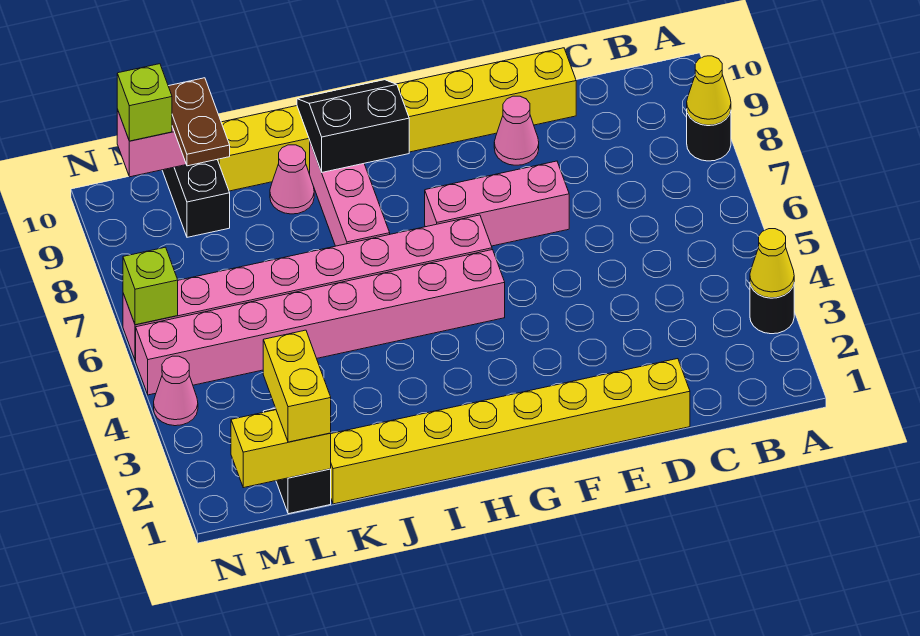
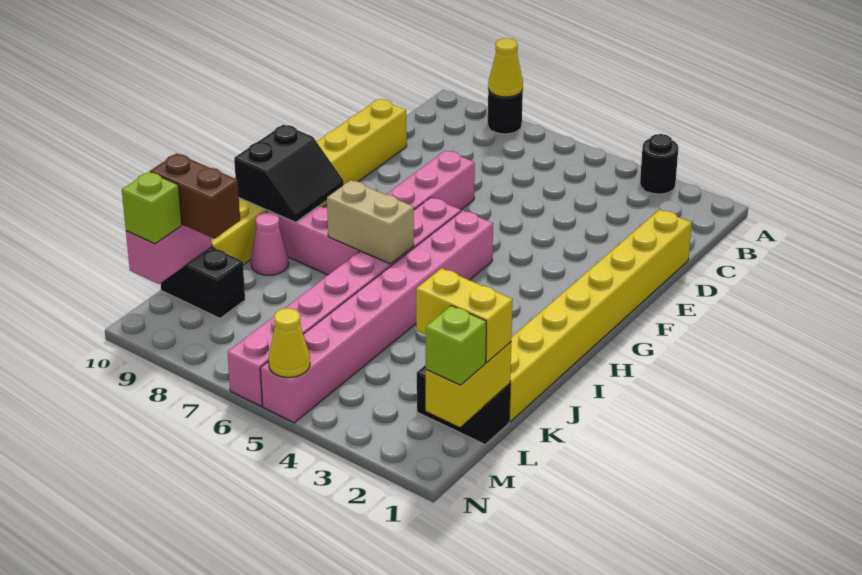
yellow 1x1 cone [750,229,794,298] -> yellow 1x1 cone moved to [269,308,310,377]
pink 1x1 cone [494,96,539,165] -> none
black 2x2 slope [297,80,409,172] -> black 2x2 slope turned to [234,125,344,222]
none -> tan 1x2 brick [327,180,414,264]
brown 1x2 plate [168,78,230,166] -> brown 1x2 brick [150,153,240,239]
pink 1x1 cone [154,356,198,426] -> none
lime 1x1 brick [123,247,178,325] -> lime 1x1 brick moved to [426,306,486,385]

